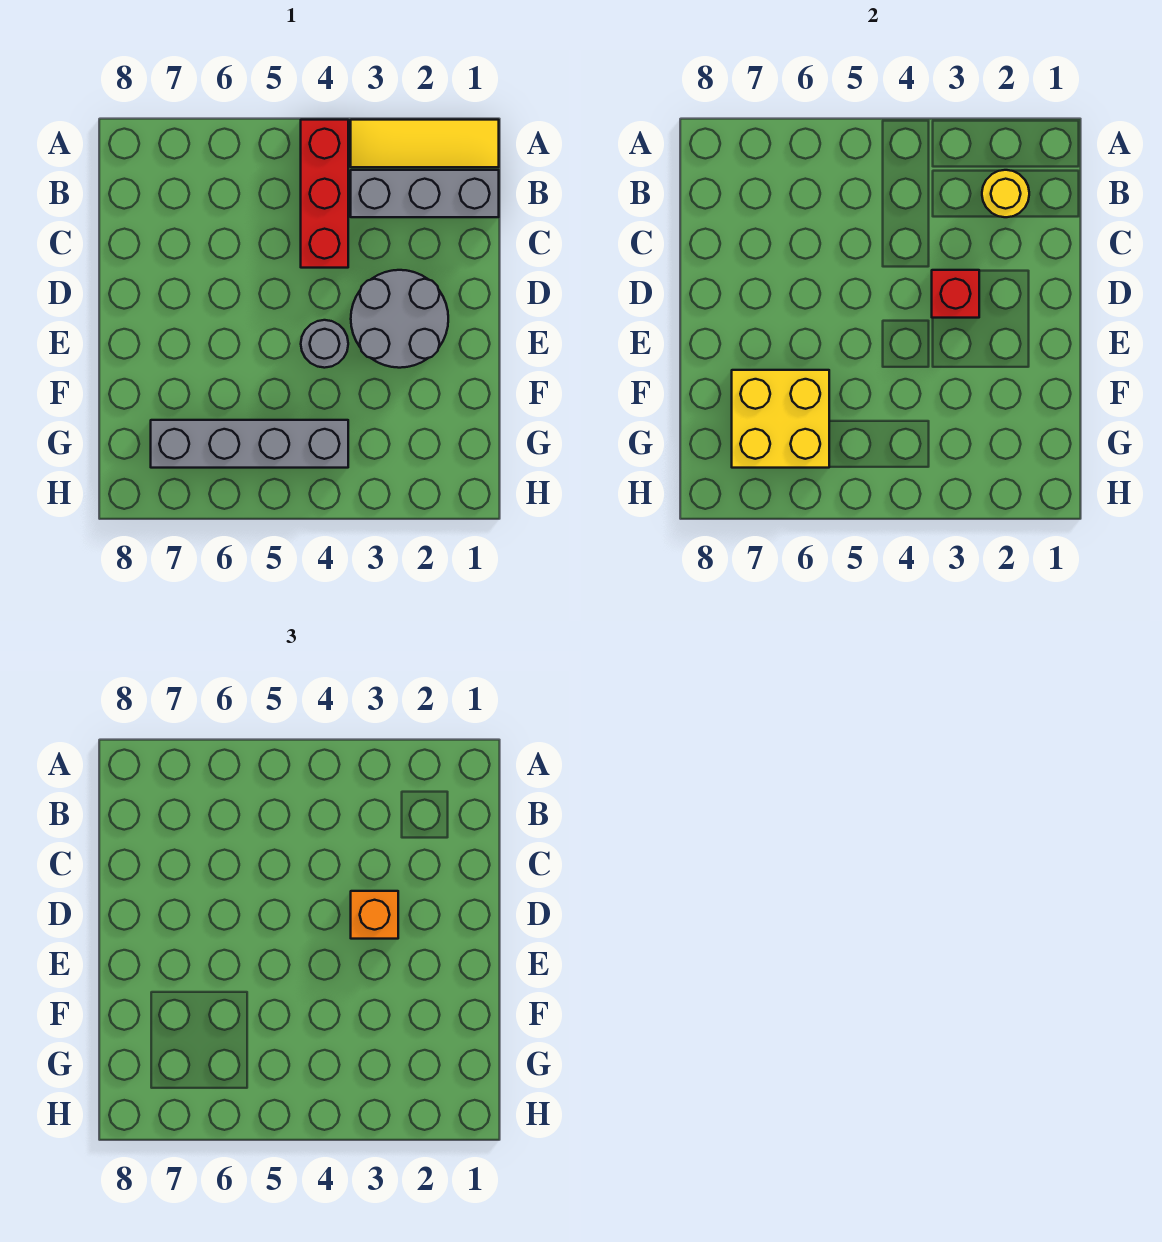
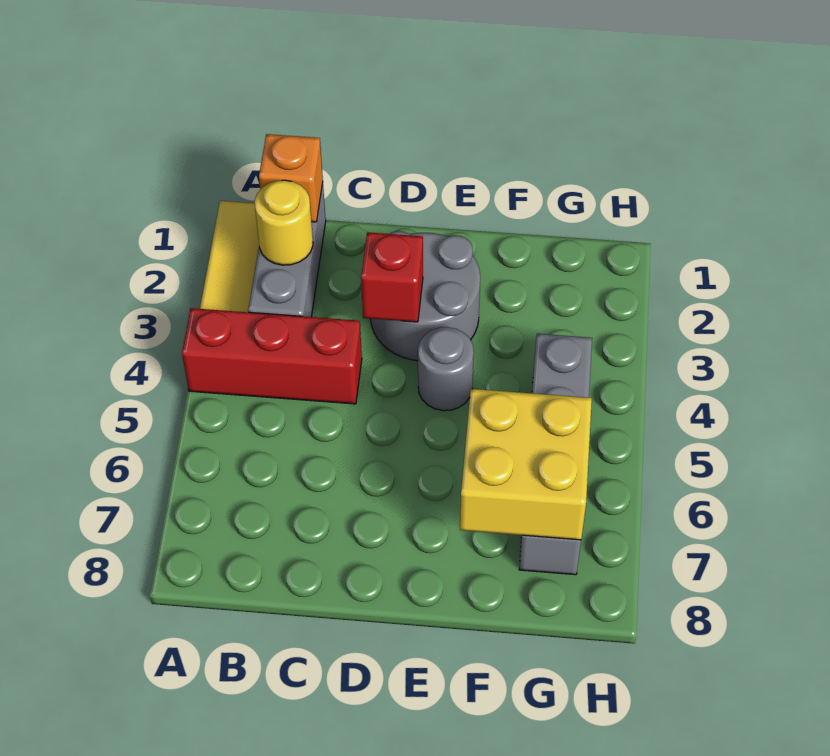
orange 1x1 brick [351,891,398,939] -> orange 1x1 brick moved to [259,134,323,222]

